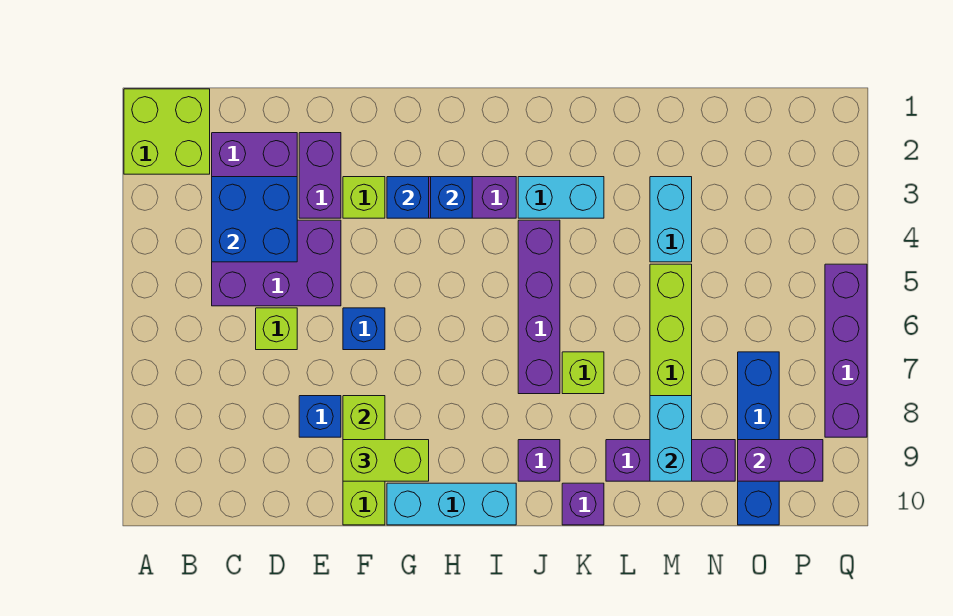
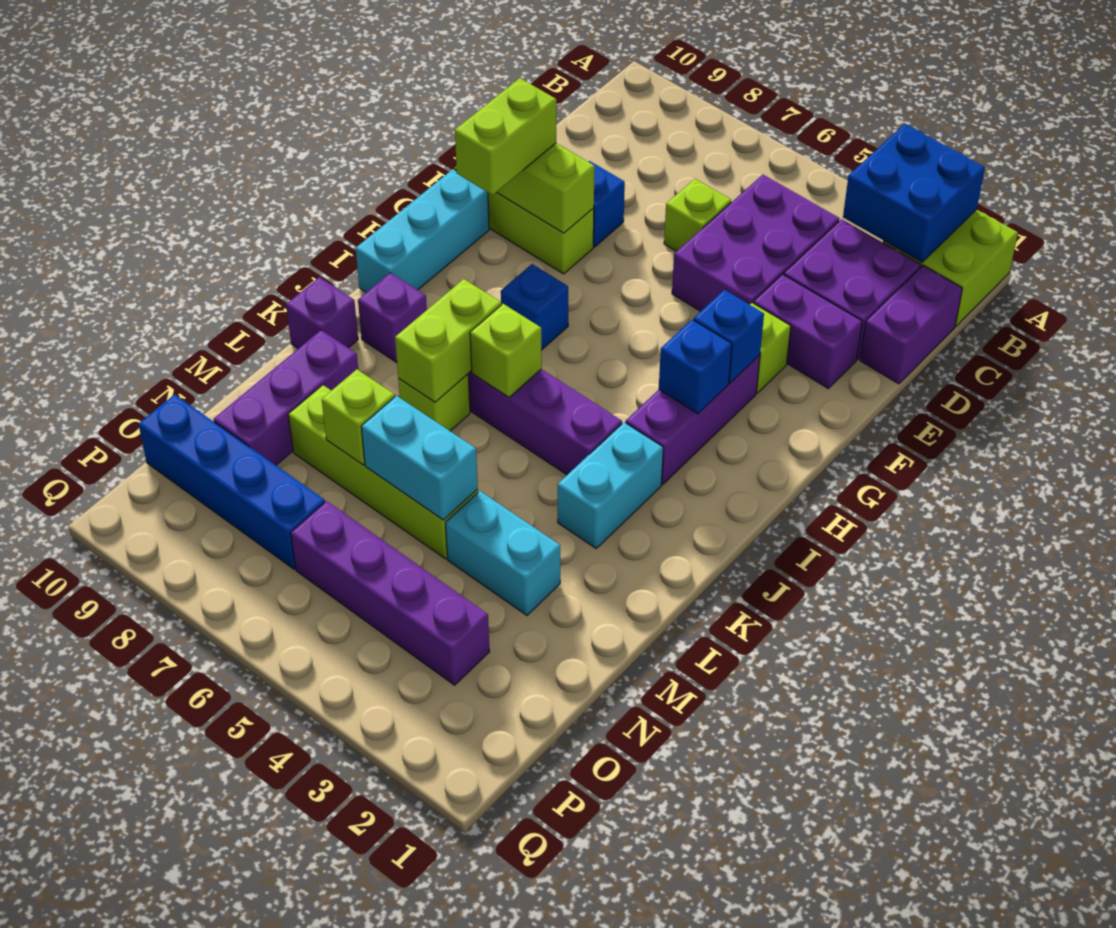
blue 2x2 brick [212,177,297,262] -> blue 2x2 brick moved to [843,124,985,262]
blue 1x1 brick [343,308,385,350] -> blue 1x1 brick moved to [501,264,568,350]
none -> lime 1x1 brick [470,304,542,397]
none -> lime 1x2 brick [395,279,501,402]
none -> lime 1x1 brick [322,369,395,465]
cyan 1x2 brick [650,396,692,481] -> cyan 1x2 brick moved to [361,396,478,520]
purple 1x2 brick [738,440,823,481] -> purple 1x2 brick moved to [860,266,962,384]
purple 1x4 brick [825,264,867,437] -> purple 1x4 brick moved to [291,501,490,685]

